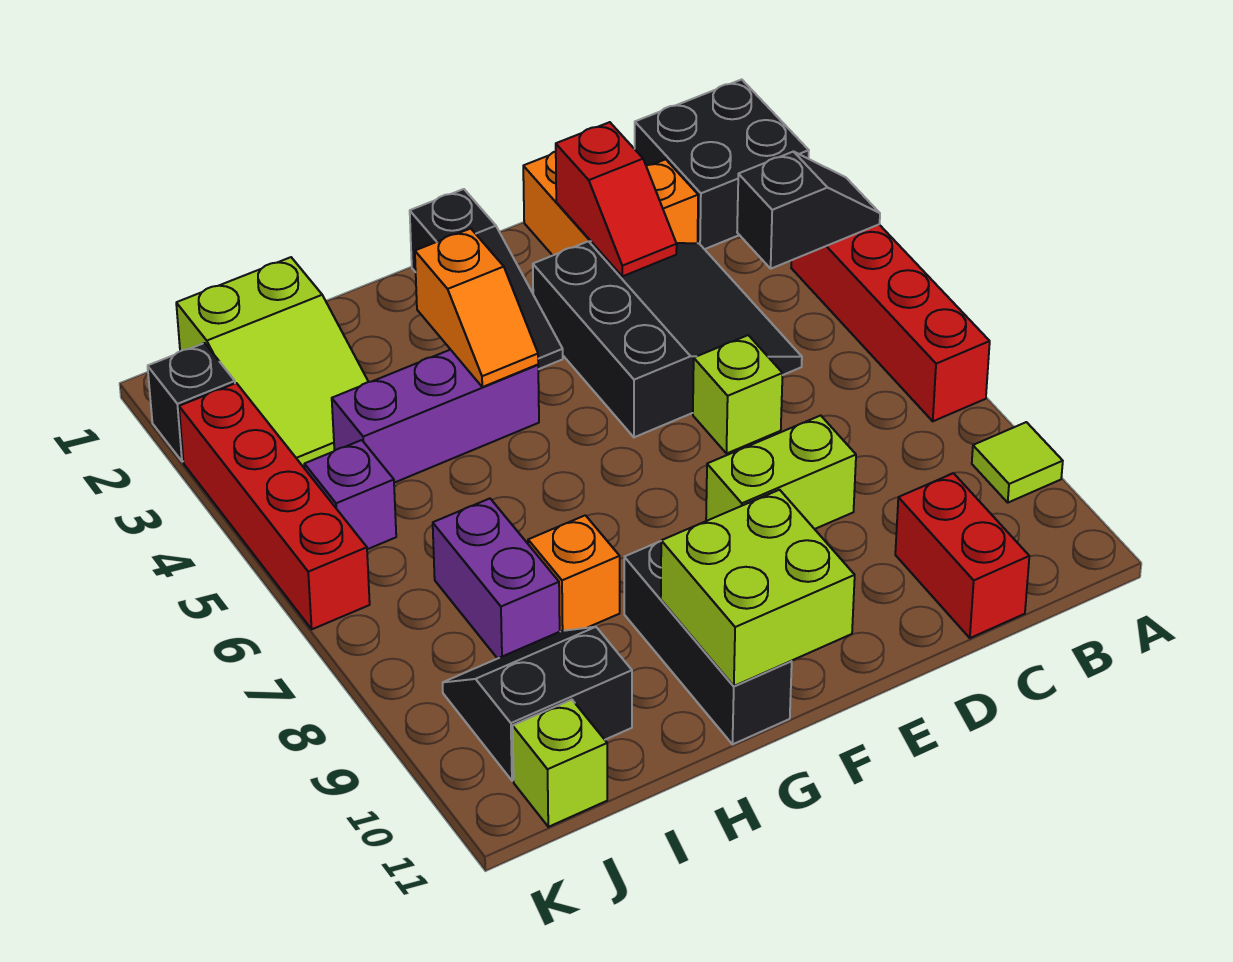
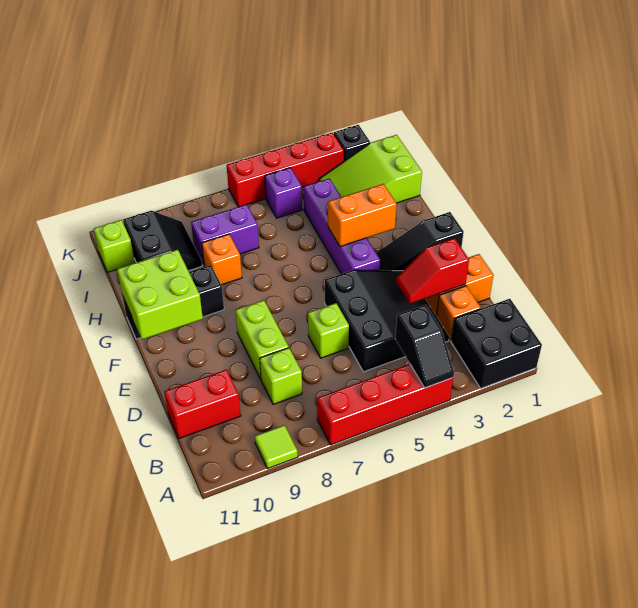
black 3x3 slope [533,241,802,437] -> black 3x3 slope turned to [325,270,449,372]
none -> lime 1x1 brick [260,348,302,404]
orange 1x2 slope [415,229,538,387] -> orange 1x2 brick [328,184,397,247]
purple 1x3 brick [332,350,539,483] -> purple 1x4 brick [304,178,380,274]

